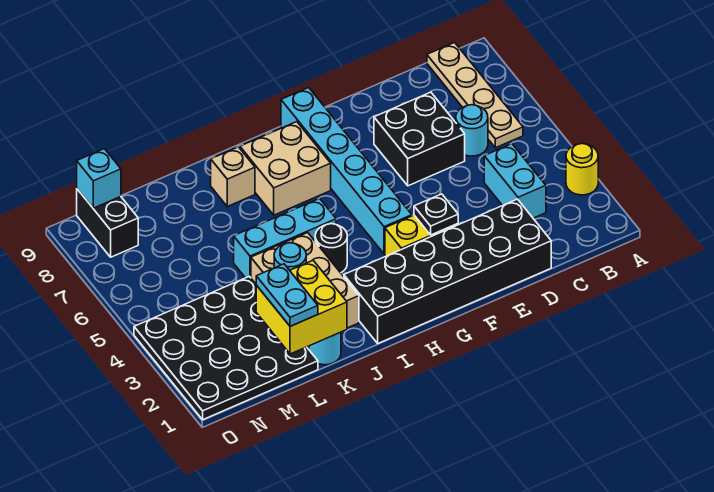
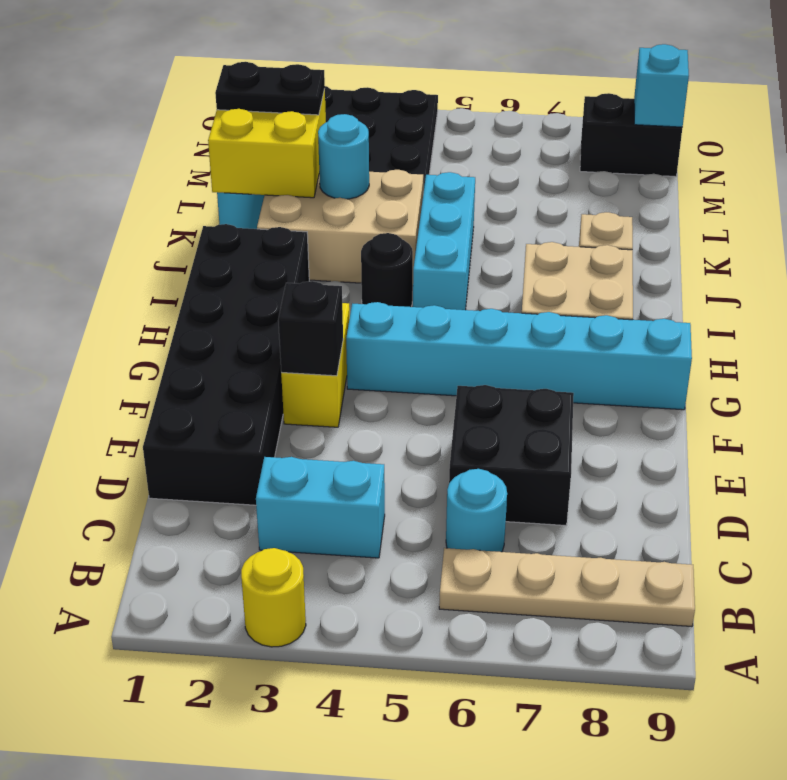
black 1x1 plate [414,194,458,235] -> black 1x1 brick [278,281,343,376]
cyan 1x2 plate [256,264,318,326] -> black 1x2 plate [215,62,325,115]

